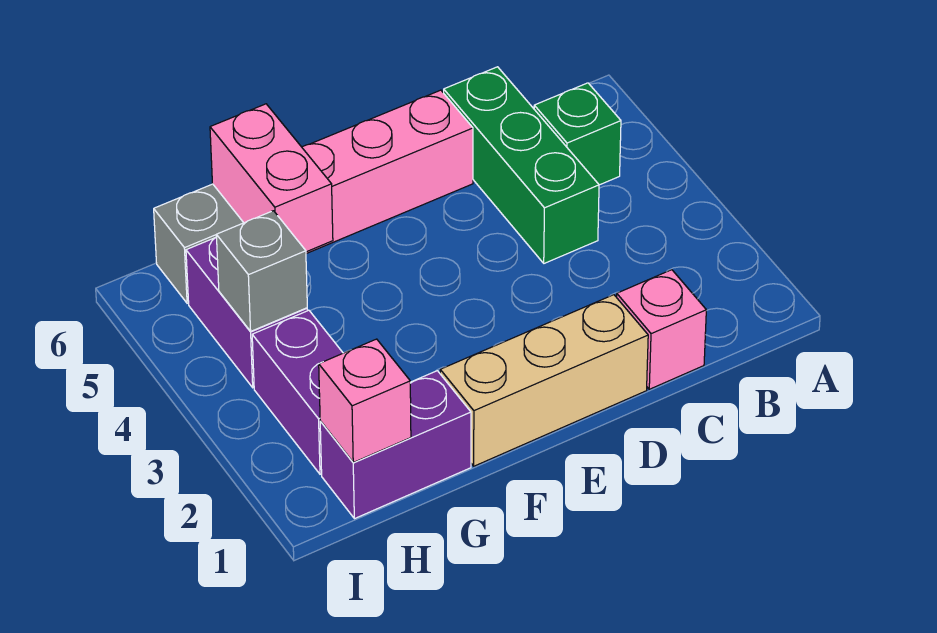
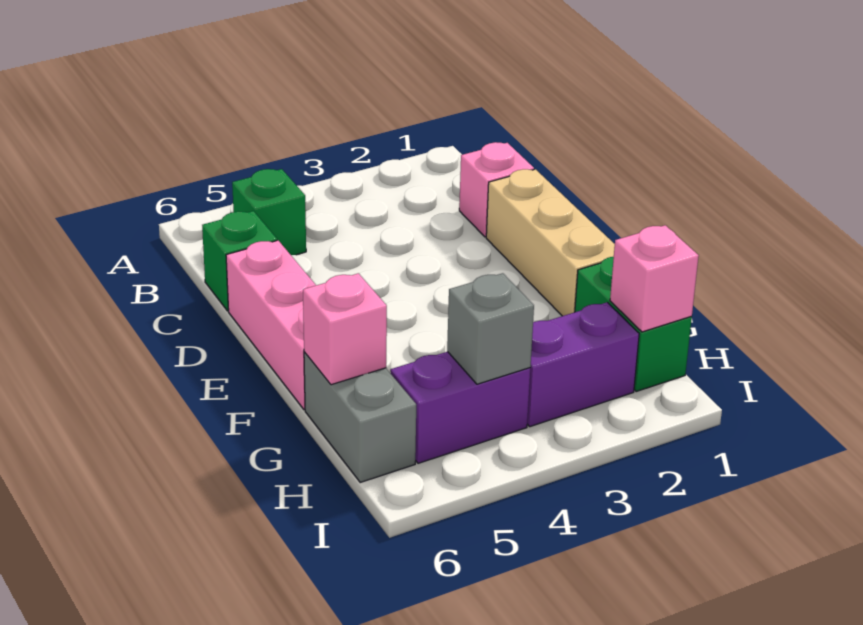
green 1x3 brick [444,67,599,263] -> green 1x1 brick [202,211,277,311]
purple 1x2 brick [320,371,471,519] -> green 1x2 brick [575,257,692,391]
pink 1x2 brick [210,104,333,252] -> pink 1x1 brick [303,273,387,385]

